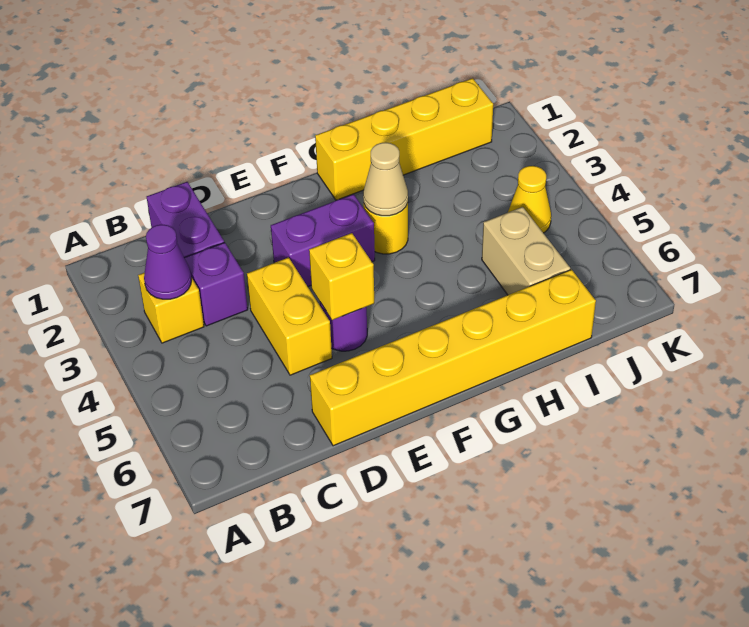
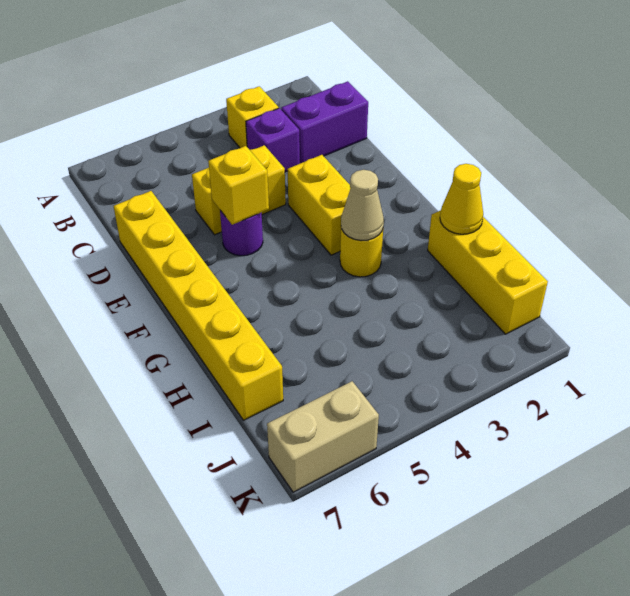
purple 1x1 cone [144,225,191,299] -> none
purple 1x2 brick [271,194,375,287] -> yellow 1x2 brick [287,155,350,255]
yellow 1x4 brick [315,78,493,200] -> yellow 1x3 brick [428,210,548,334]
tan 1x2 brick [482,207,570,295] -> tan 1x2 brick moved to [267,381,379,492]
yellow 1x1 cone [508,166,551,233] -> yellow 1x1 cone moved to [440,164,483,234]

